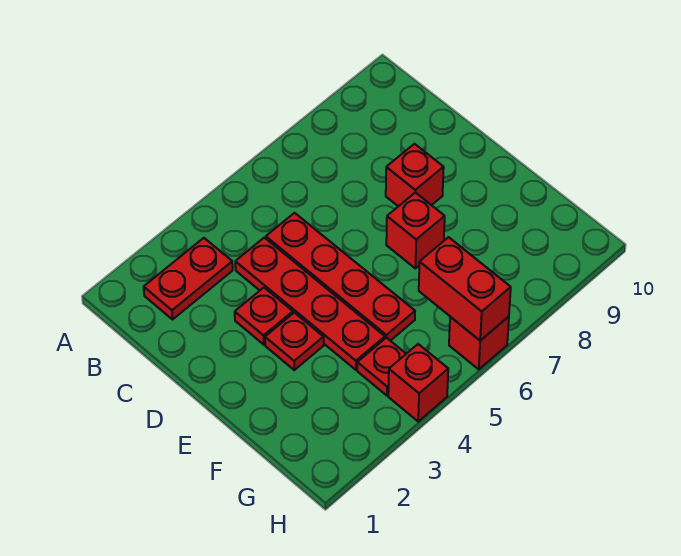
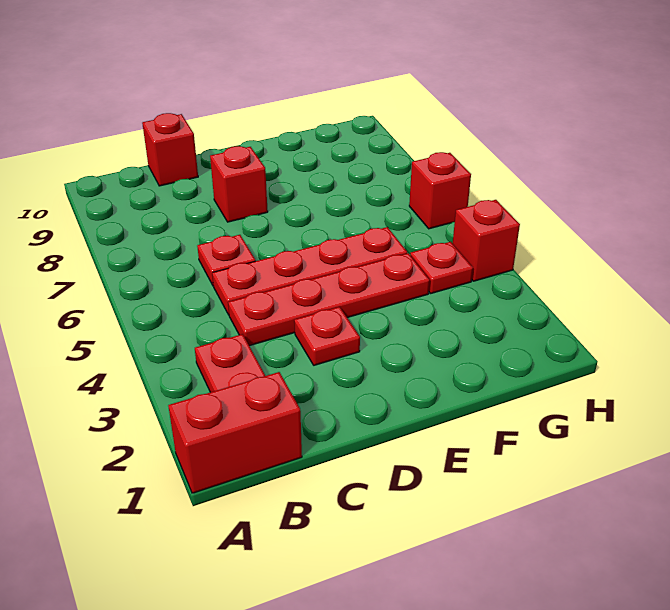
red 1x1 plate [265,313,324,370] -> red 1x1 plate moved to [197,235,256,285]
red 1x1 brick [386,192,445,268] -> red 1x1 brick moved to [142,113,198,186]
red 1x2 brick [419,237,511,341] -> red 1x2 brick moved to [168,372,302,493]

